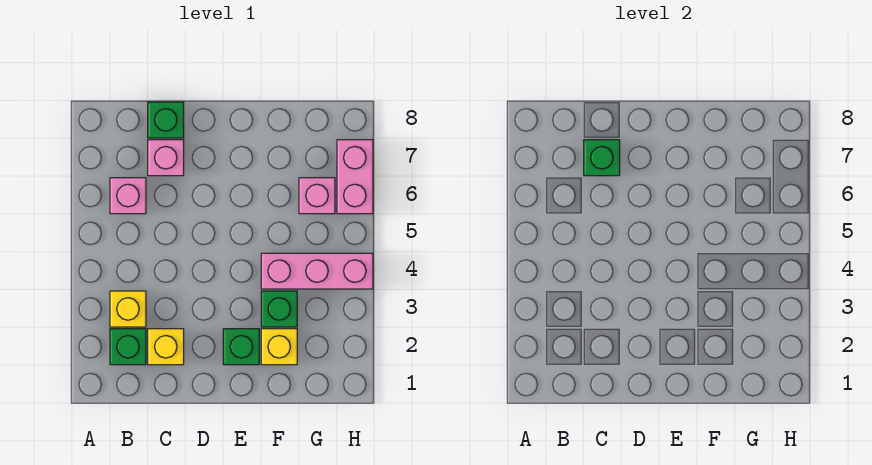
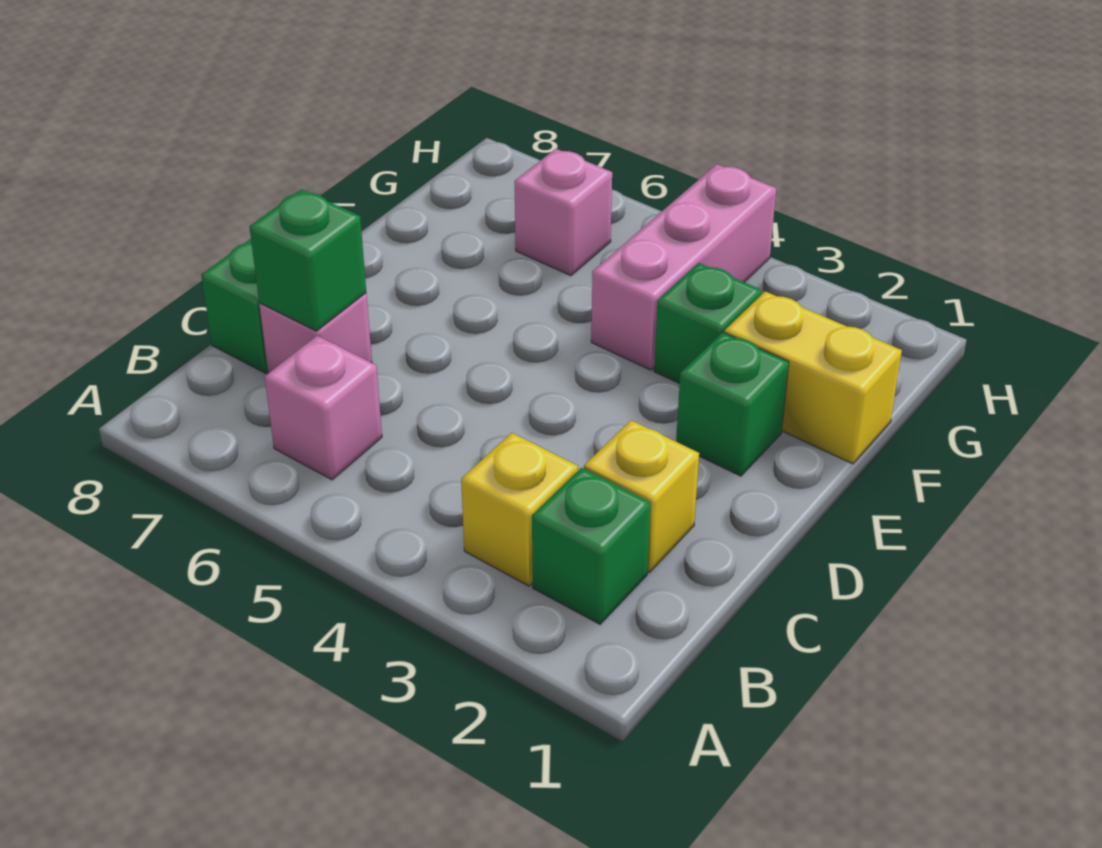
yellow 1x1 brick [261,329,297,365] -> yellow 1x2 brick [725,291,902,464]
pink 1x2 brick [337,140,373,214] -> none

